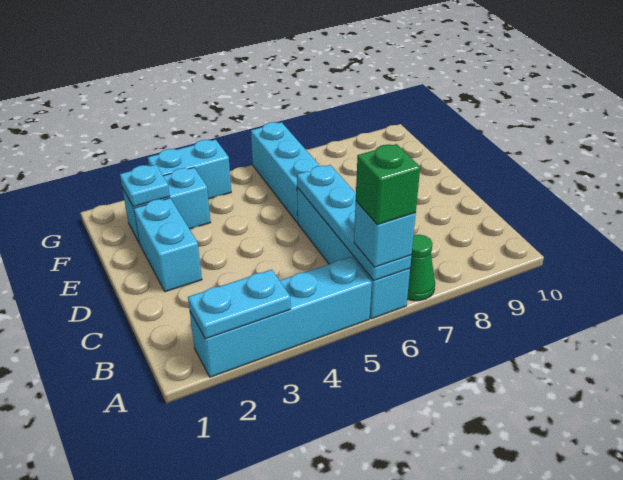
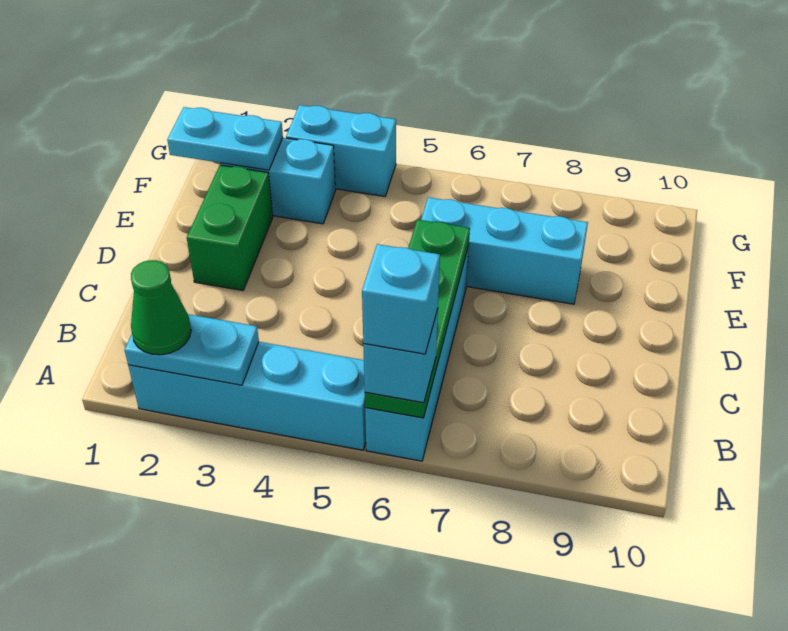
cyan 1x4 plate [297,165,411,280] -> green 1x4 plate [365,220,470,418]
green 1x1 brick [356,144,420,225] -> cyan 1x1 brick [362,244,440,354]
green 1x1 cone [407,235,435,301] -> green 1x1 cone moved to [131,260,191,355]
cyan 1x2 brick [134,198,202,292] -> green 1x2 brick [187,165,273,290]
cyan 1x3 brick [251,122,320,222] -> cyan 1x3 brick turned to [421,197,588,304]
cyan 1x1 plate [120,165,170,207] -> cyan 1x2 plate [167,107,283,170]

